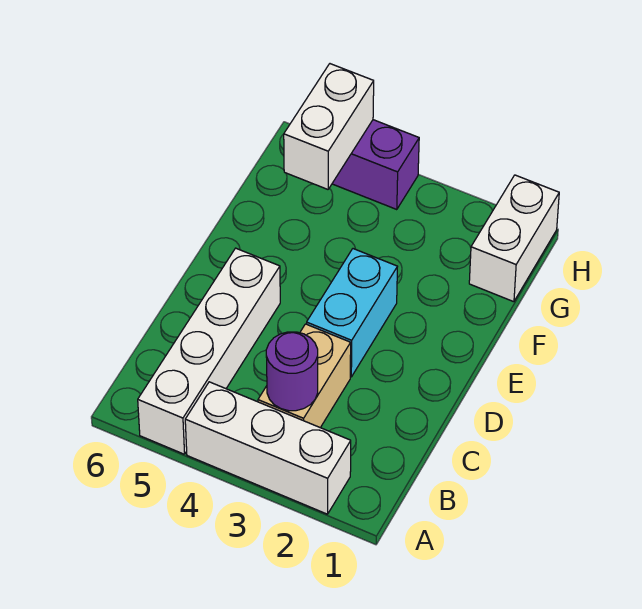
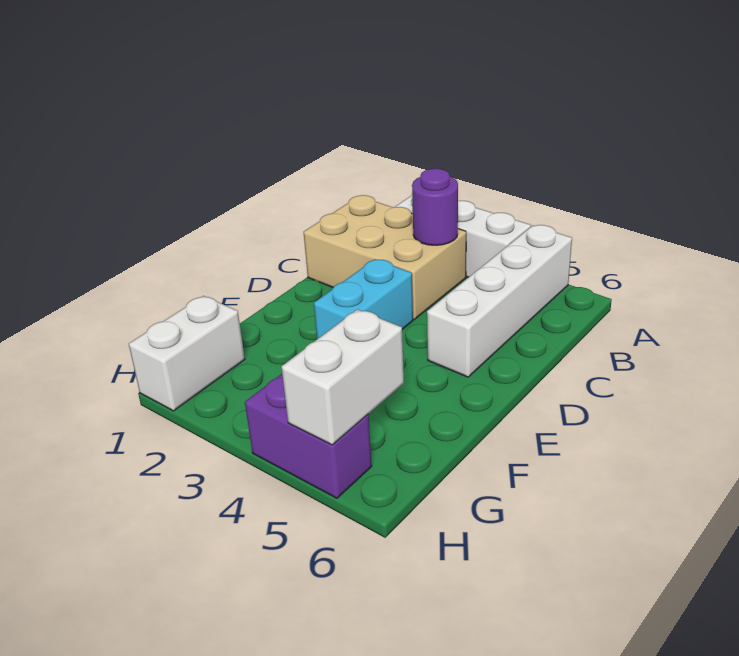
tan 1x2 brick [258,324,351,428] -> tan 2x3 brick [304,195,466,319]

